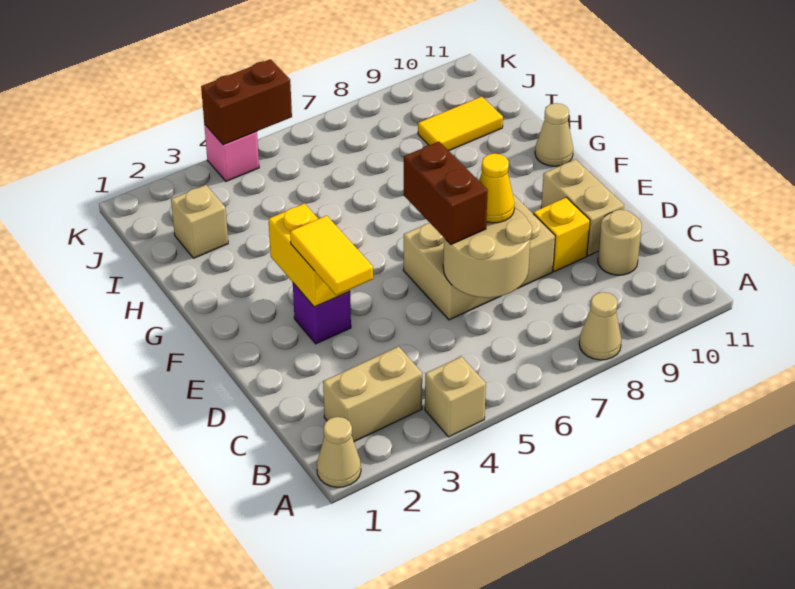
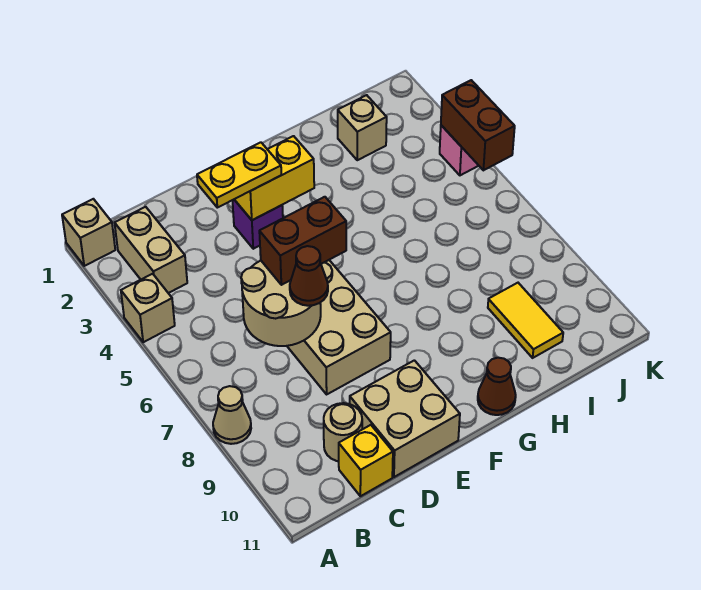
tan 1x1 cone [317,417,361,487] -> tan 1x1 brick [62,199,115,266]
yellow 1x2 tile [290,216,373,295] -> yellow 1x2 plate [197,142,281,208]
yellow 1x1 cone [479,153,515,223] -> brown 1x1 cone [290,246,328,306]
yellow 1x1 brick [533,197,590,271] -> yellow 1x1 brick moved to [339,425,393,496]
tan 1x2 brick [541,159,624,256] -> tan 2x2 brick [350,360,460,477]
tan 1x1 cone [535,103,573,166] -> brown 1x1 cone [478,358,516,415]

